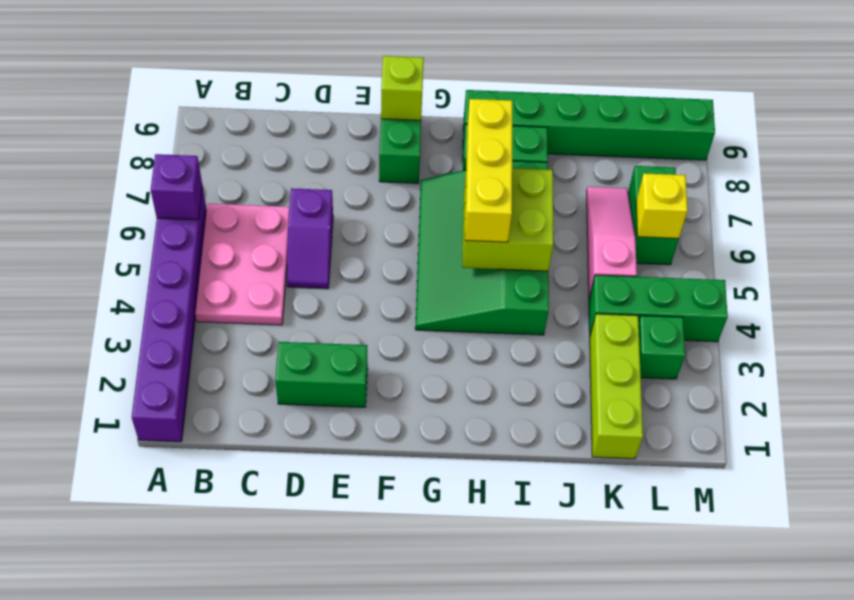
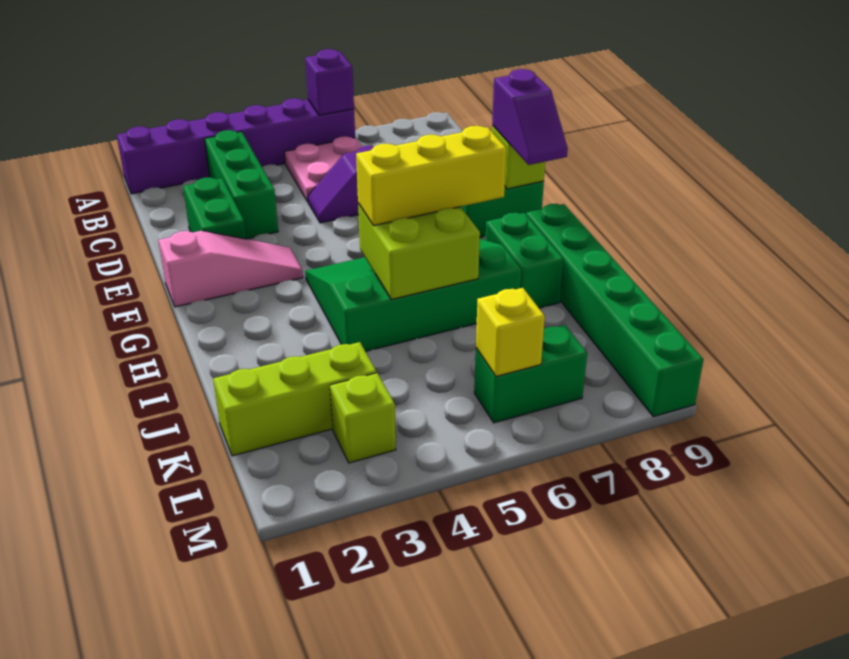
pink 2x3 plate [195,204,289,325] -> pink 2x2 plate [284,136,362,202]
none -> purple 1x2 slope [492,69,568,165]
green 1x3 brick [589,275,728,342] -> green 1x3 brick moved to [205,130,278,239]
pink 1x3 slope [587,187,637,298] -> pink 1x3 slope moved to [158,231,303,307]
green 1x1 brick [639,316,685,379] -> lime 1x1 brick [330,373,396,463]

